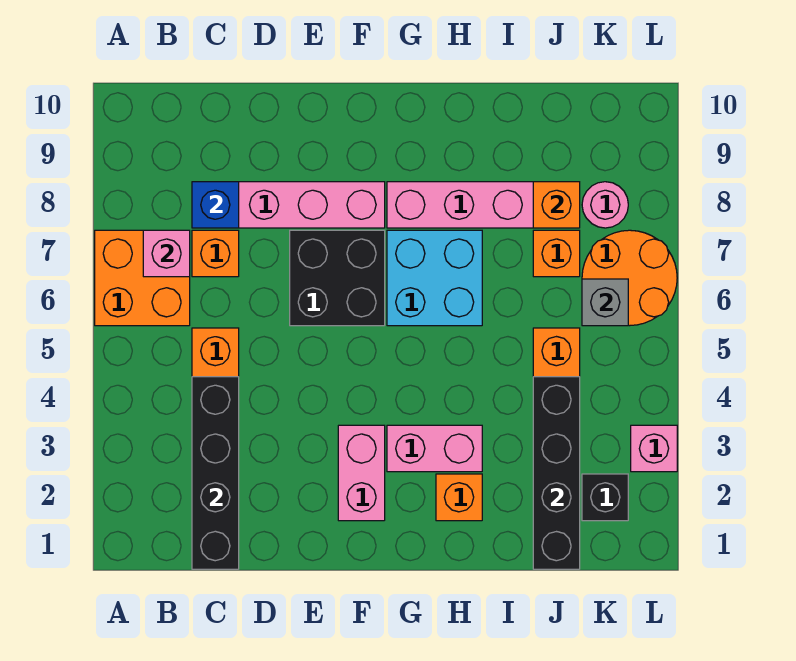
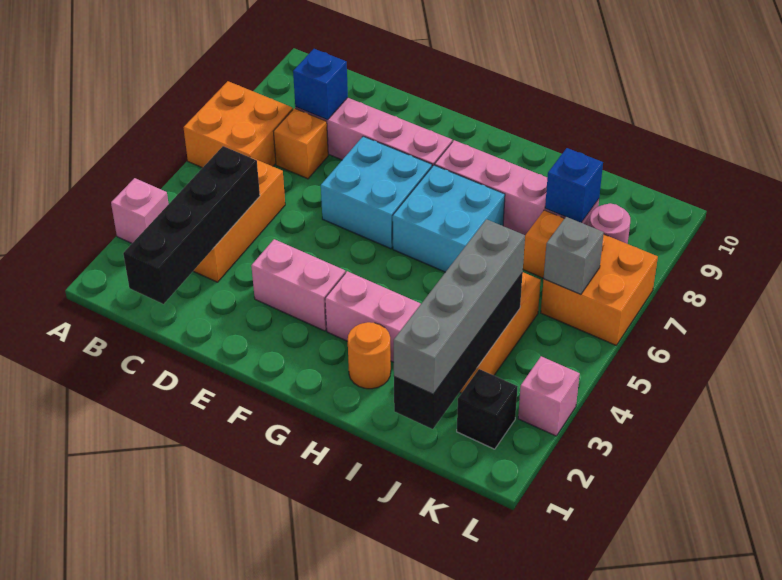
pink 1x1 brick [143,230,190,277] -> pink 1x1 brick moved to [111,178,169,243]
black 2x2 brick [290,230,385,326] -> cyan 2x2 brick [321,136,432,249]
pink 1x2 brick [338,425,385,521] -> pink 1x2 brick turned to [251,239,345,331]
orange 1x1 brick [436,474,482,521] -> orange 1x1 round brick [348,322,391,389]
none -> grey 1x4 brick [394,219,525,394]
orange 1x1 brick [533,182,580,228] -> blue 1x1 brick [545,148,603,223]
orange 2x2 round brick [582,230,677,326] -> orange 2x2 brick [541,235,658,345]

